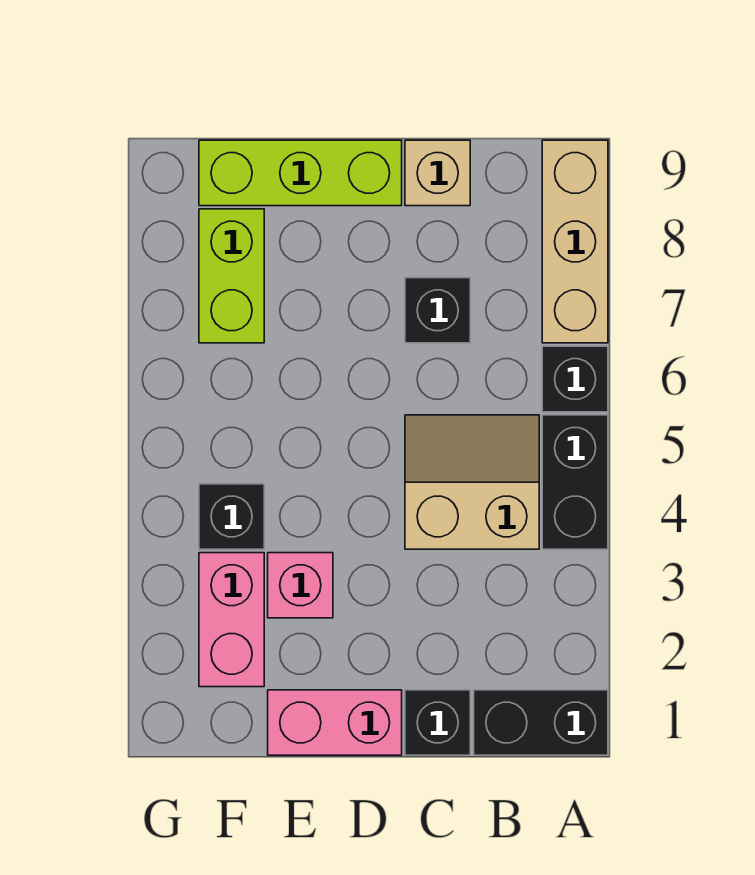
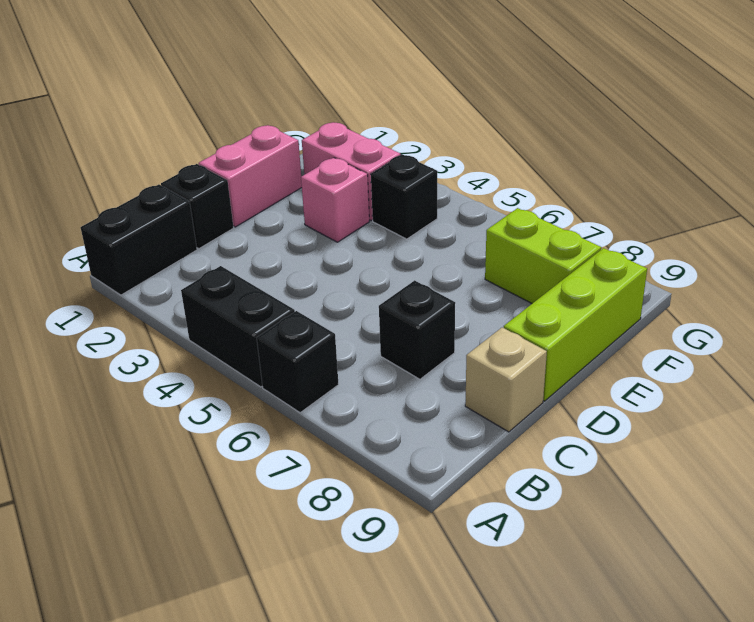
tan 1x3 brick [542,140,608,343] -> none
tan 2x2 slope [405,415,539,549] -> none

